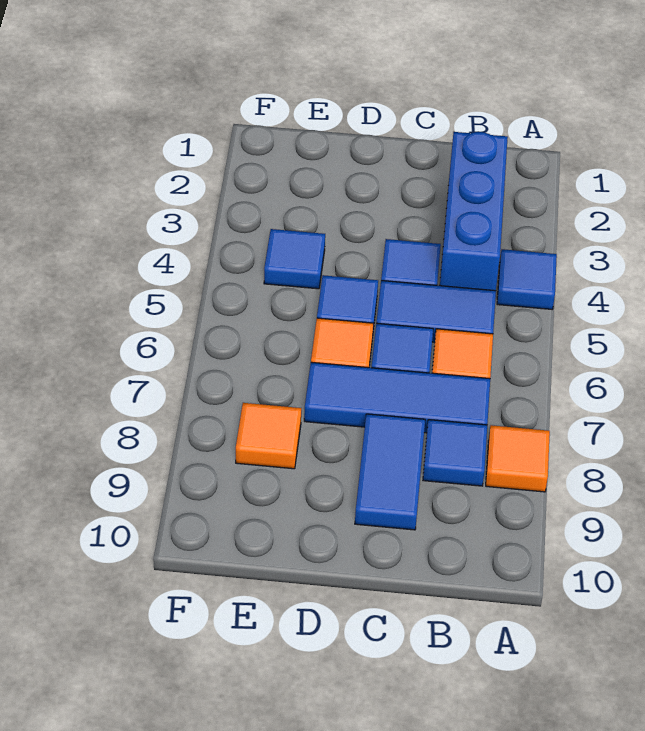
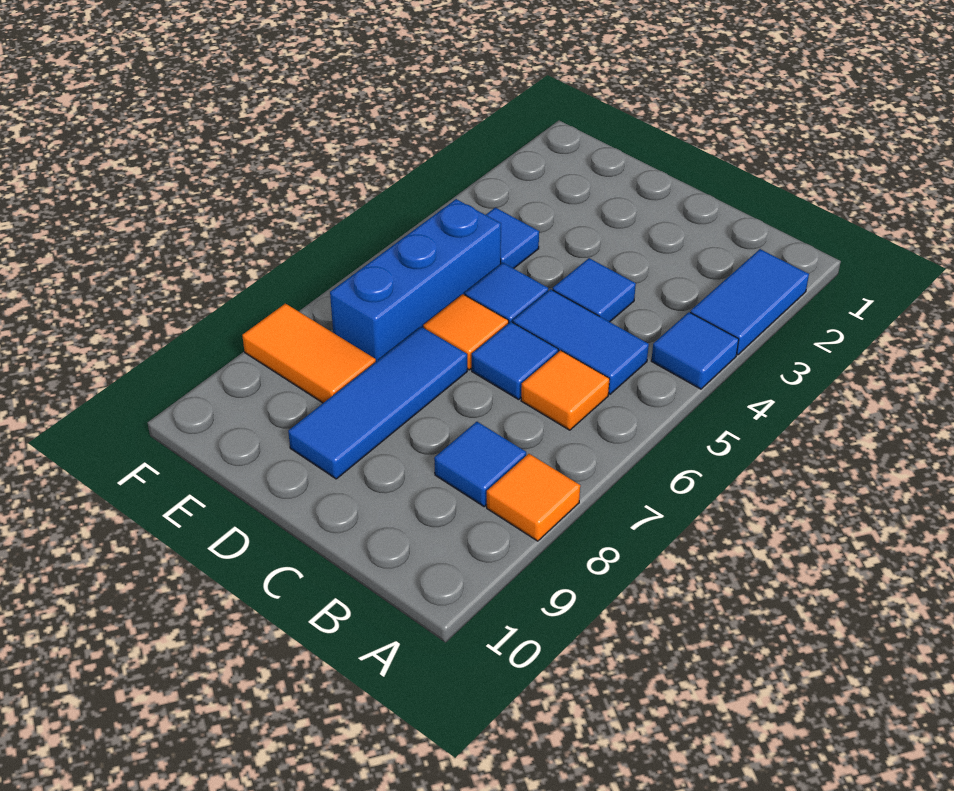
blue 1x3 brick [440,132,508,291] -> blue 1x3 brick moved to [330,199,501,361]
blue 1x3 tile [304,362,490,433] -> blue 1x3 tile turned to [288,327,467,479]
blue 1x2 tile [355,414,425,530] -> blue 1x2 tile moved to [690,249,809,355]
orange 1x1 tile [236,403,301,469] -> orange 1x2 tile [242,304,376,403]

